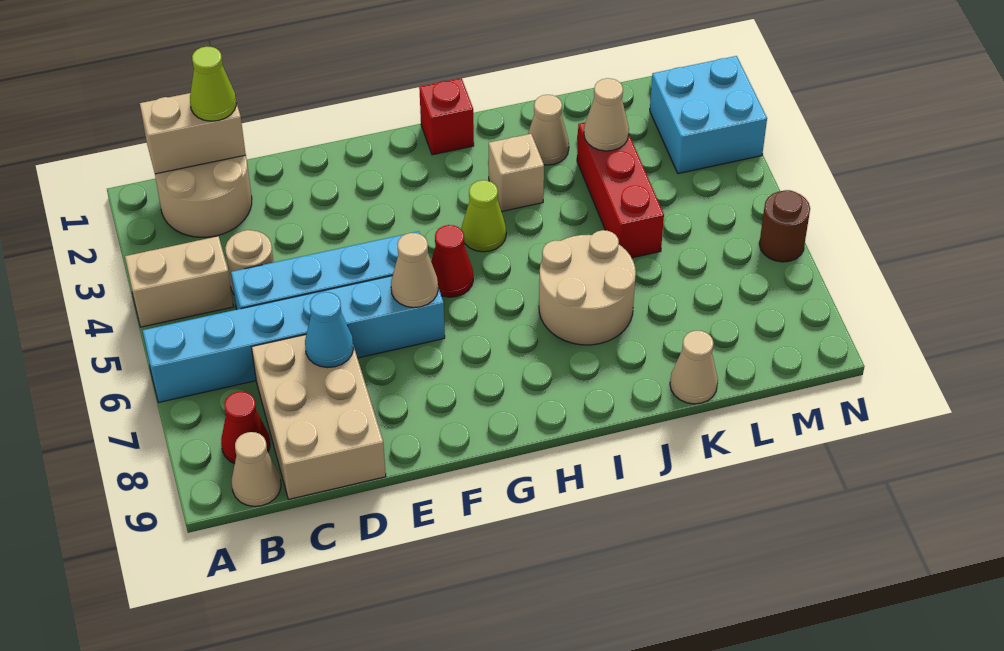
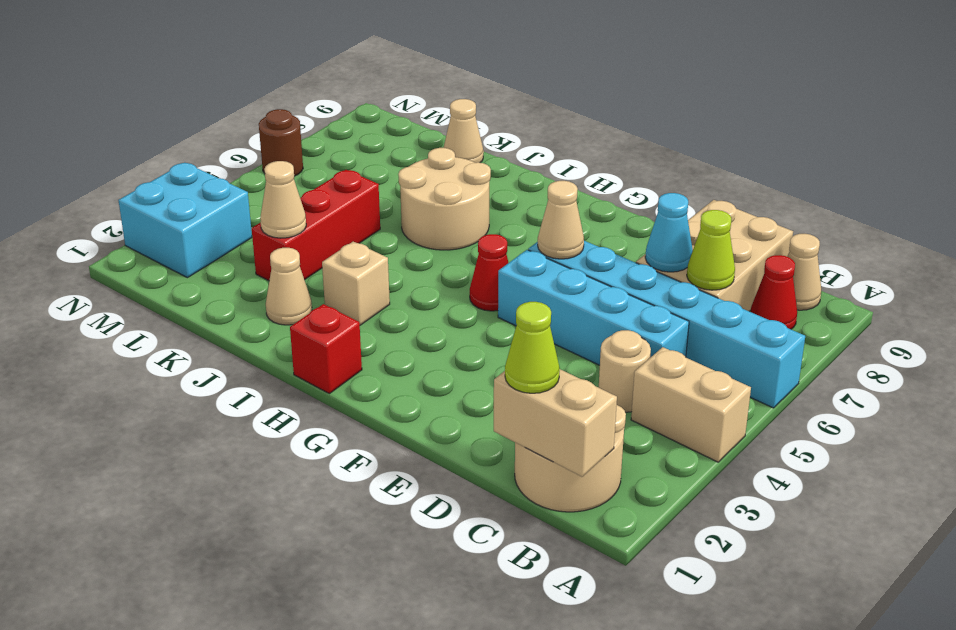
lime 1x1 cone [461,180,506,252] -> lime 1x1 cone moved to [687,210,735,290]

